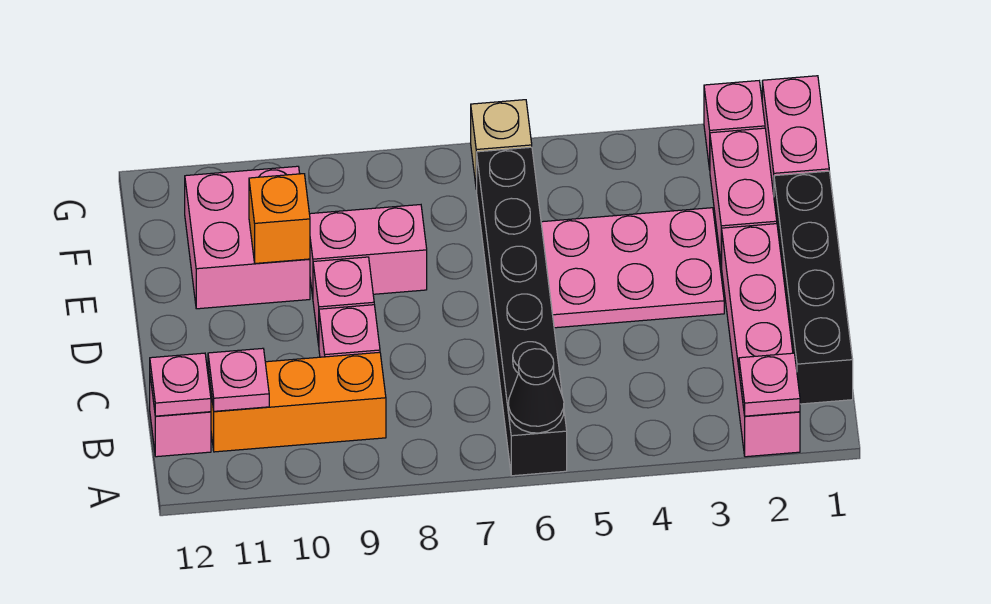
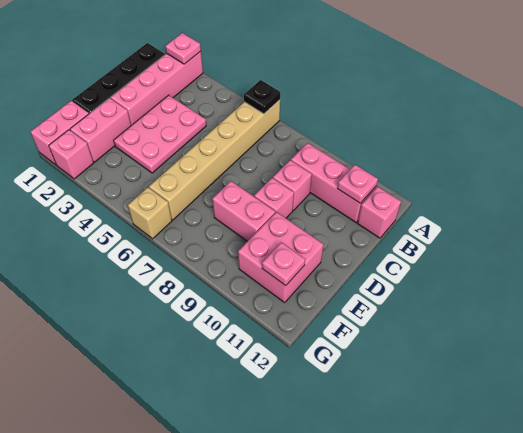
black 1x6 brick [477,147,567,476] -> tan 1x6 brick [149,100,280,220]
black 1x1 cone [508,349,564,433] -> black 1x1 plate [244,80,280,114]
orange 1x3 brick [208,352,386,452] -> pink 1x3 brick [291,143,376,222]
pink 1x1 plate [150,353,211,416] -> pink 1x1 plate moved to [262,242,305,286]
pink 2x3 plate [541,208,724,328] -> pink 2x3 plate turned to [114,95,206,173]
orange 1x1 brick [249,174,310,263] -> none

